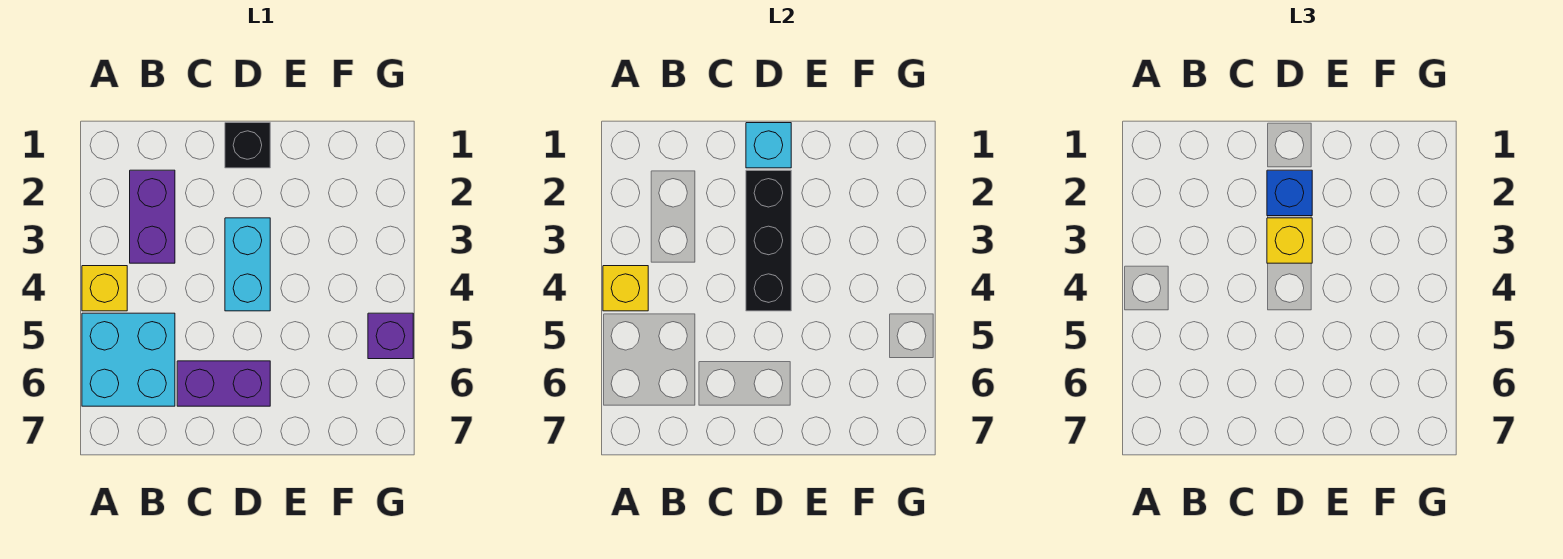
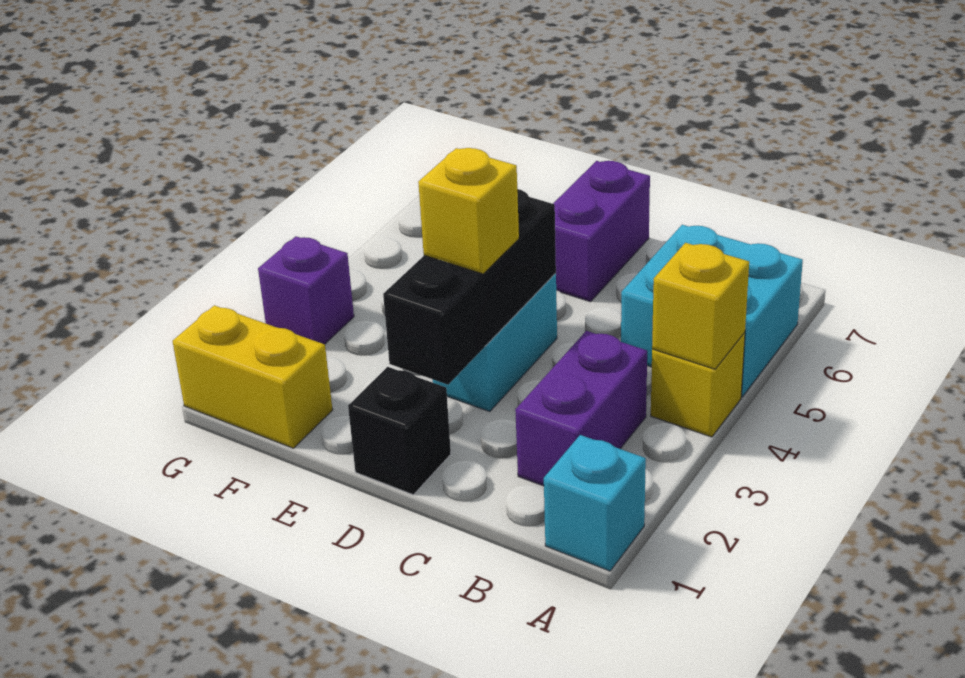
purple 1x2 brick [177,361,270,406] -> purple 1x2 brick turned to [553,161,650,302]
cyan 1x1 brick [746,123,791,168] -> cyan 1x1 brick moved to [544,435,646,571]
blue 1x1 brick [1267,170,1312,216] -> none
none -> yellow 1x2 brick [173,305,333,448]
purple 1x1 brick [368,313,413,359] -> purple 1x1 brick moved to [258,236,354,344]

